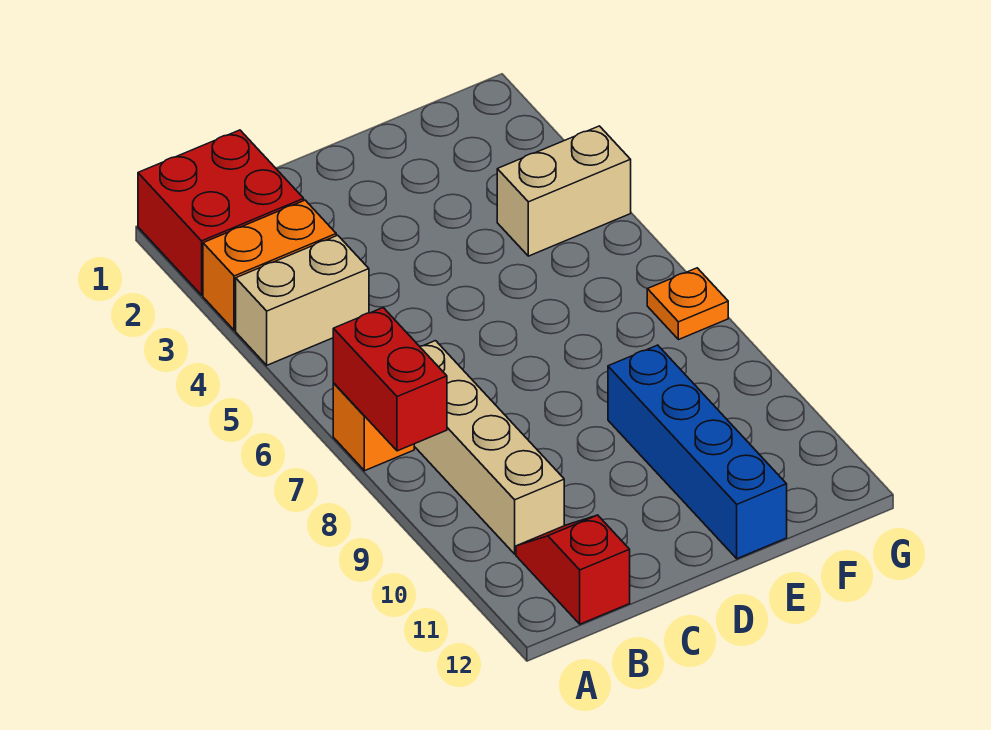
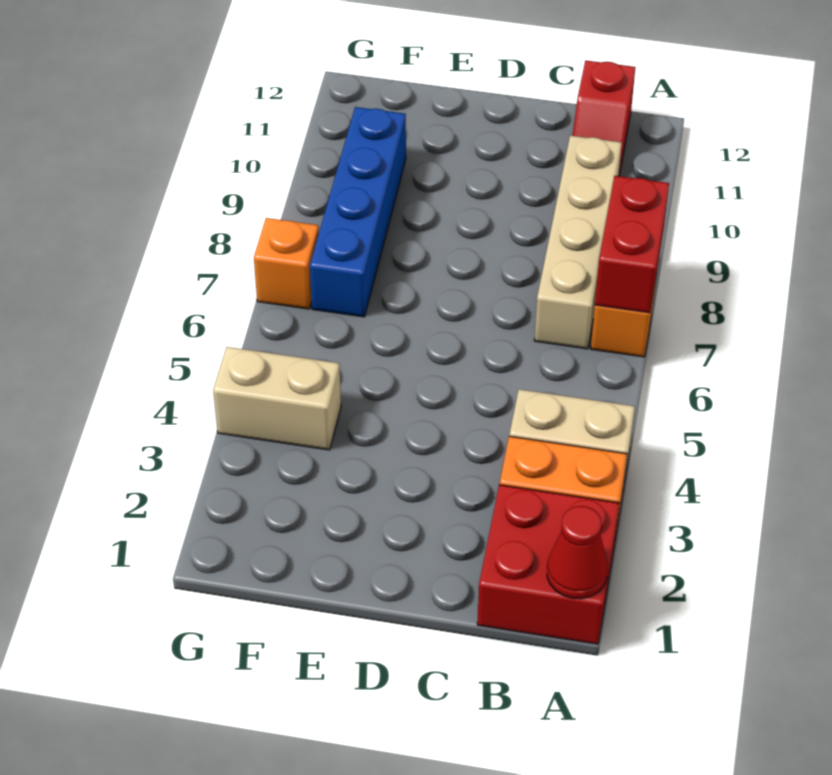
none -> red 1x1 cone [547,506,608,599]
blue 1x4 brick [608,345,787,559] -> blue 1x4 brick moved to [310,107,406,317]
orange 1x1 plate [647,268,728,340] -> orange 1x1 brick [254,218,319,309]

